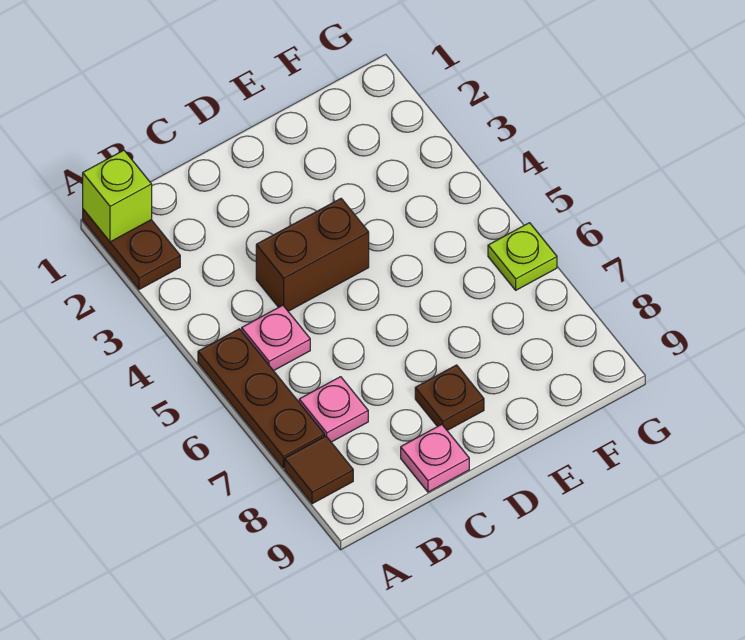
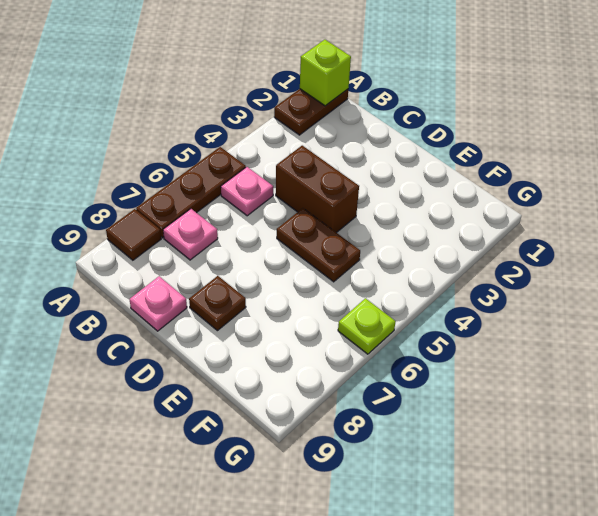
none -> brown 1x2 plate [277,208,360,282]

